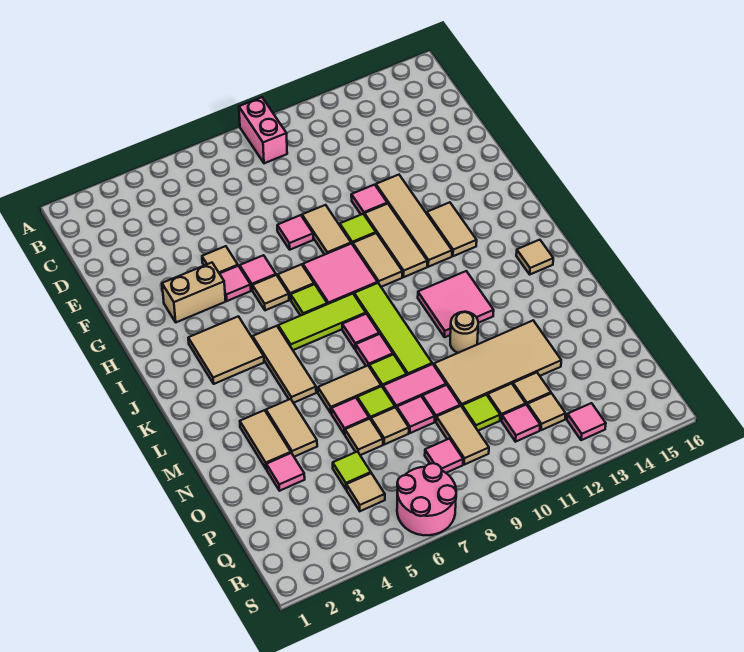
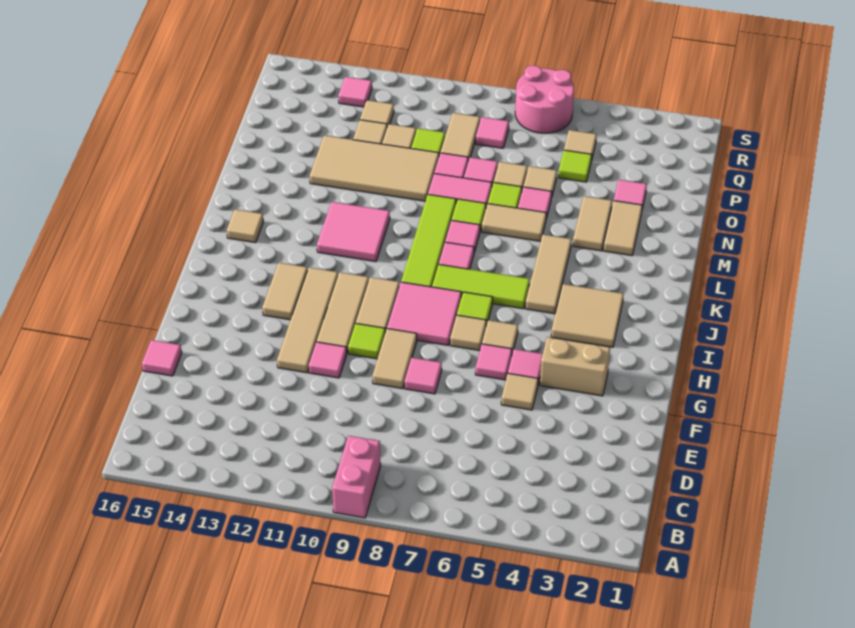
tan 1x1 round brick [450,312,478,353] -> none
pink 1x1 tile [502,405,540,442] -> pink 1x1 tile moved to [142,340,182,376]

